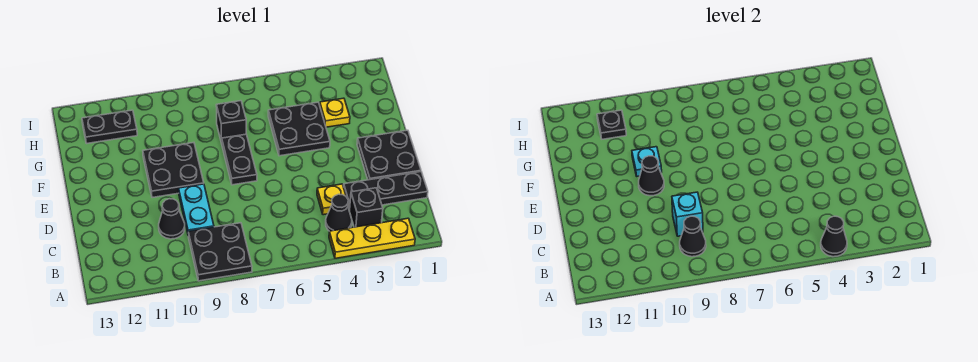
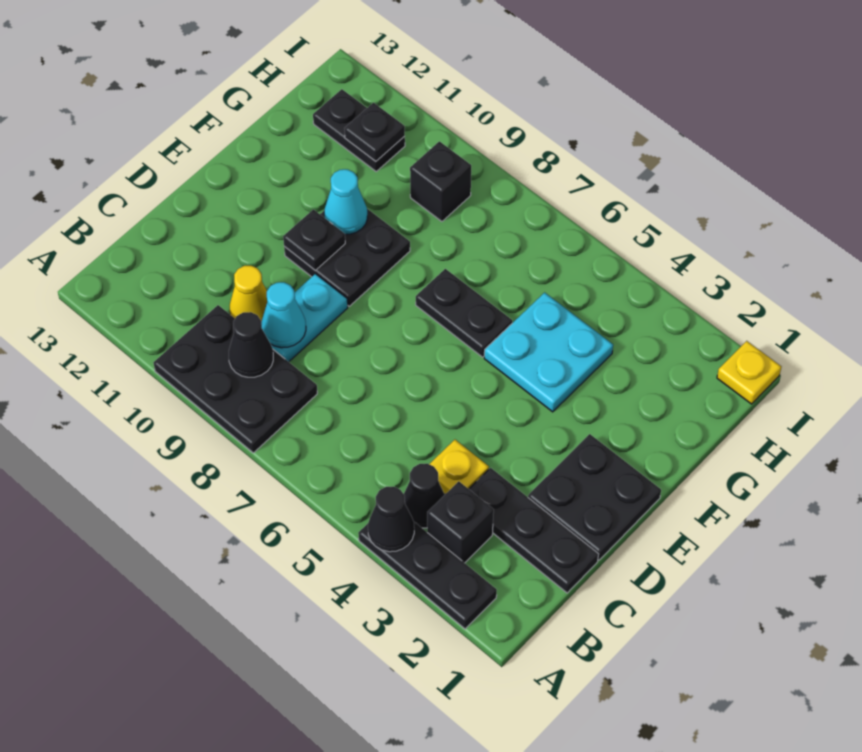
yellow 1x3 plate [329,218,415,258] -> black 1x3 plate [358,522,497,629]
black 2x2 plate [188,223,252,281] -> black 2x3 plate [154,305,317,453]
cyan 1x1 brick [672,192,703,236] -> cyan 1x1 cone [261,282,306,348]
black 1x1 cone [159,199,185,239] -> yellow 1x1 cone [230,266,267,322]
black 1x2 plate [222,134,257,185] -> black 1x2 plate turned to [416,269,512,357]
black 1x1 cone [639,156,664,196] -> black 1x1 plate [283,209,345,270]
black 2x2 plate [268,102,330,156] -> cyan 2x2 plate [484,293,613,412]
cyan 1x1 plate [632,147,662,176] -> cyan 1x1 cone [324,169,367,235]
yellow 1x1 plate [320,98,350,127] -> yellow 1x1 plate moved to [717,341,781,404]
black 1x1 brick [216,101,246,143] -> black 1x1 brick moved to [410,141,471,221]

